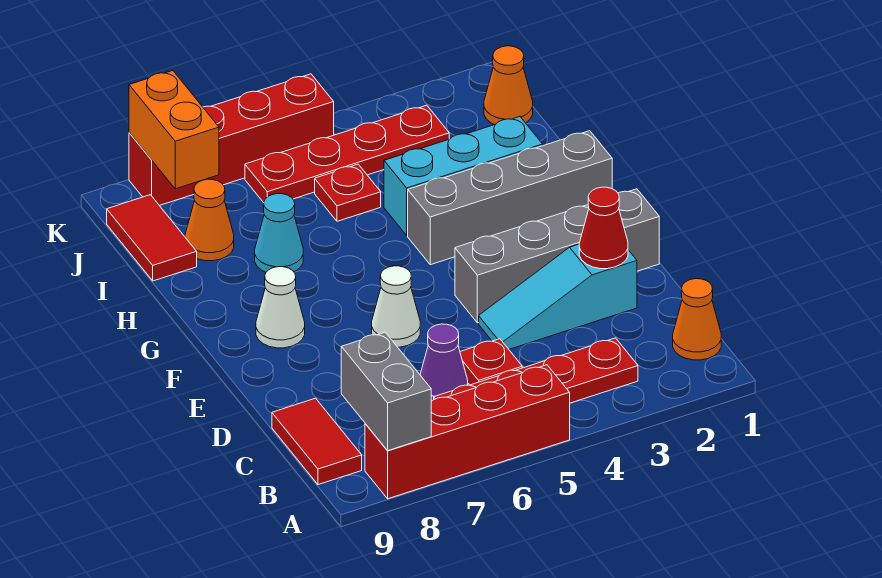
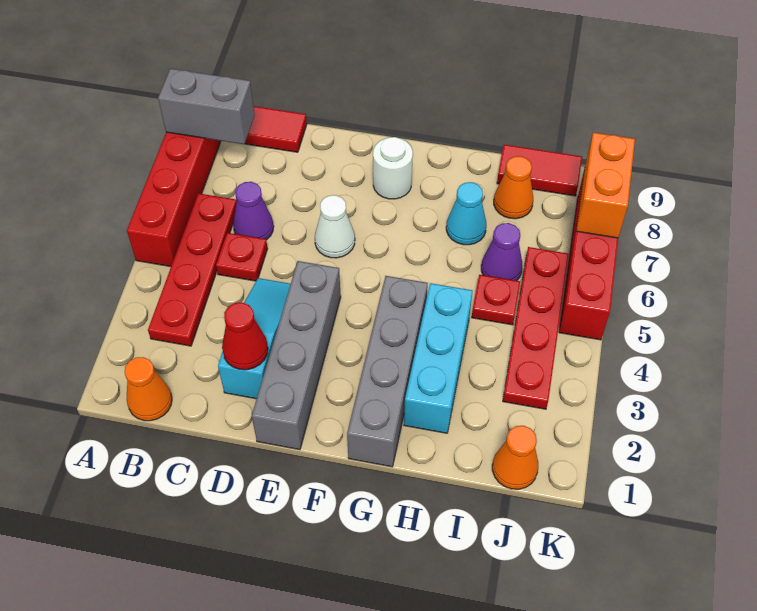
white 1x1 cone [256,267,305,348] -> white 1x1 round brick [373,137,413,199]
none -> purple 1x1 cone [481,223,522,281]
orange 1x2 brick [129,71,219,189] -> orange 1x2 brick turned to [576,132,635,238]

